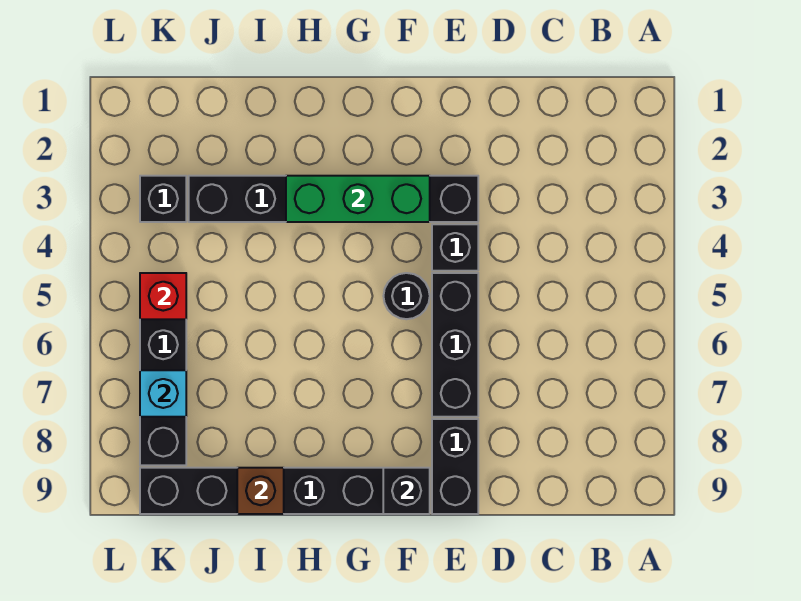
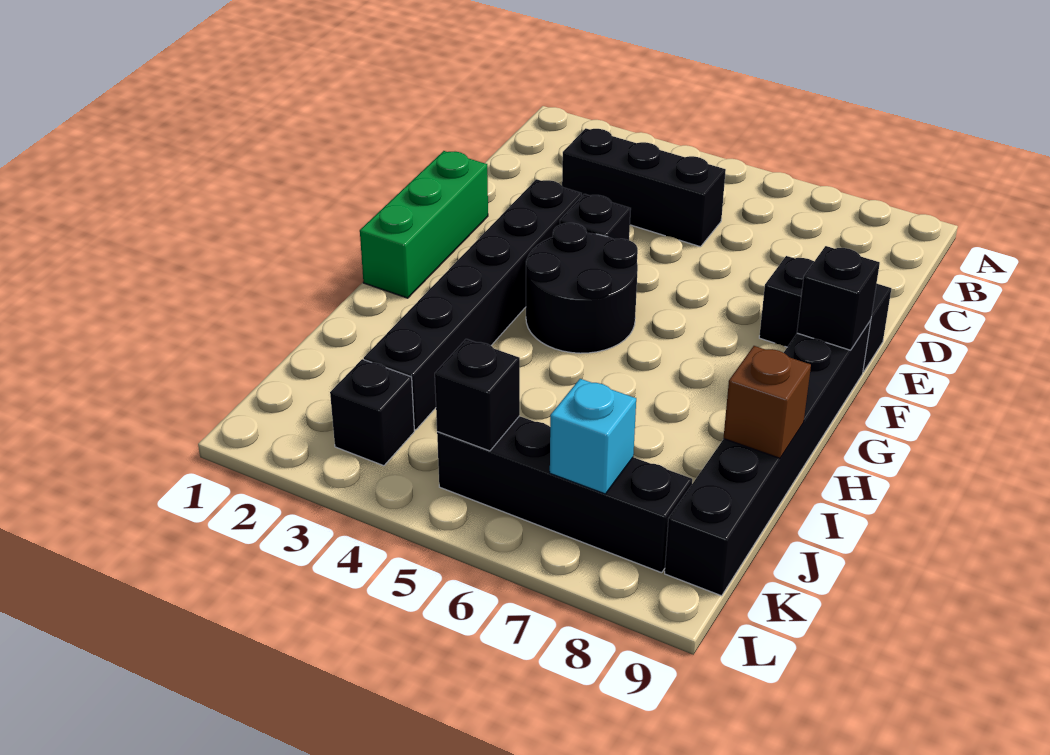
black 1x3 brick [432,273,478,417] -> black 1x3 brick moved to [562,128,726,247]
green 1x3 brick [286,176,430,222] -> green 1x3 brick moved to [360,151,488,298]
black 1x1 round brick [384,273,430,319] -> black 2x2 round brick [526,223,638,353]
red 1x1 brick [140,273,186,319] -> black 1x1 brick [435,339,520,451]

